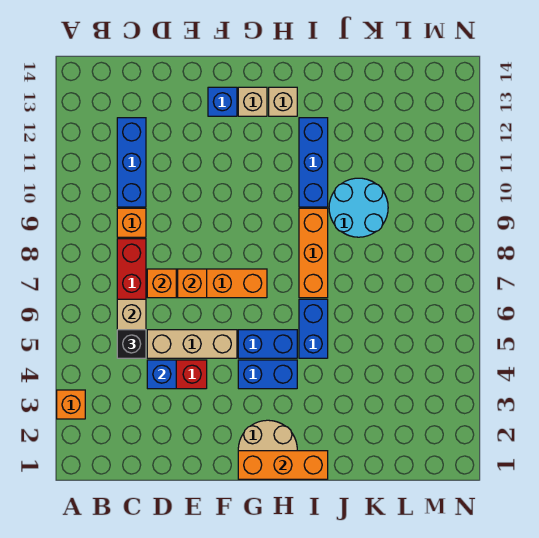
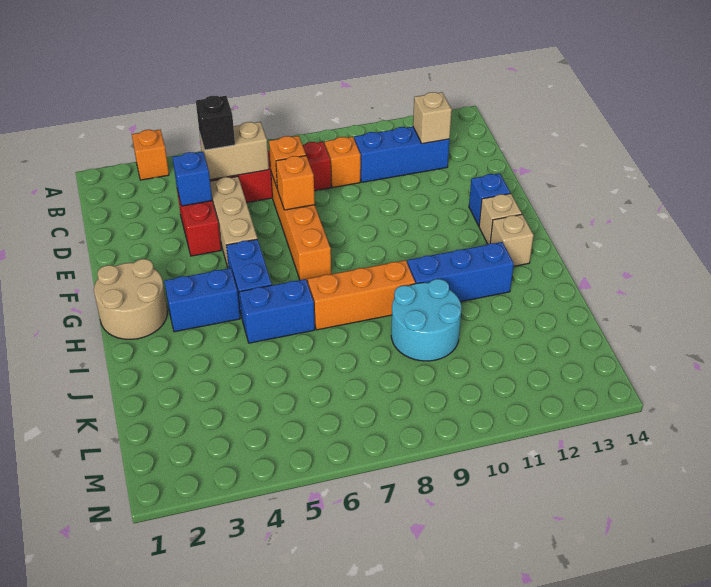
none -> tan 1x1 brick [413,92,452,144]
orange 1x3 brick [238,451,328,479] -> none
blue 1x2 brick [238,360,297,389] -> blue 1x2 brick turned to [164,268,240,332]

